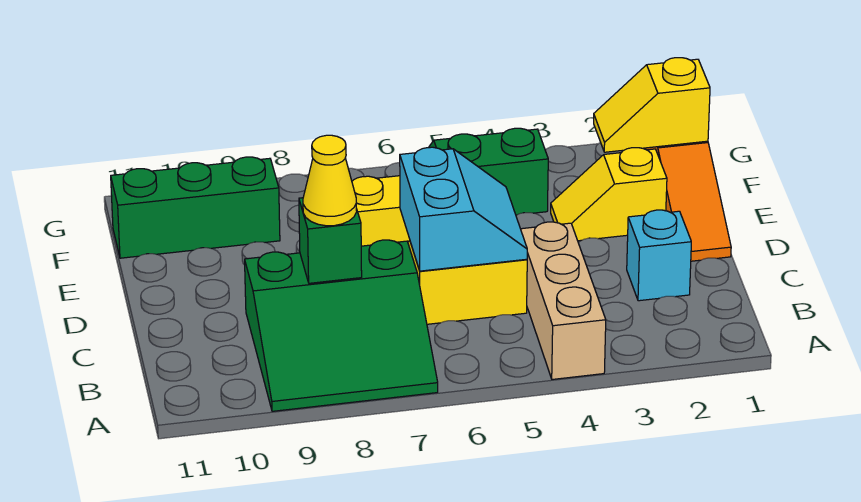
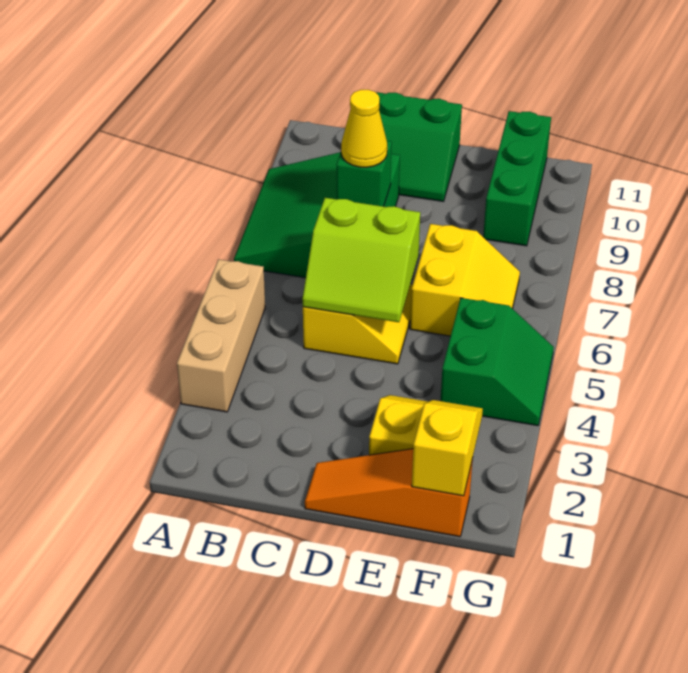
tan 1x3 brick [521,222,606,379] -> tan 1x3 brick turned to [177,259,265,412]
cyan 1x1 brick [627,210,691,301] -> none
cyan 2x2 slope [400,147,527,271] -> lime 2x2 slope [302,198,420,322]
none -> green 2x2 slope [376,92,462,201]

